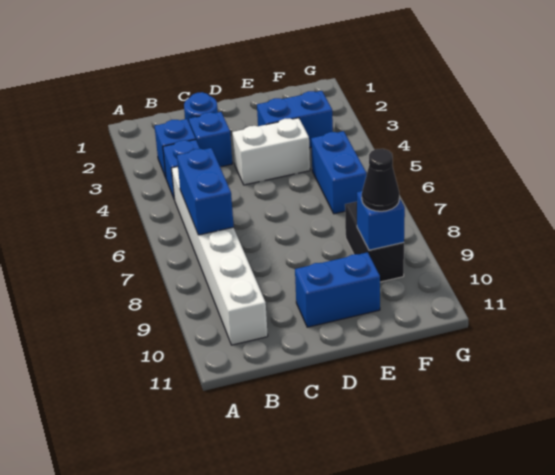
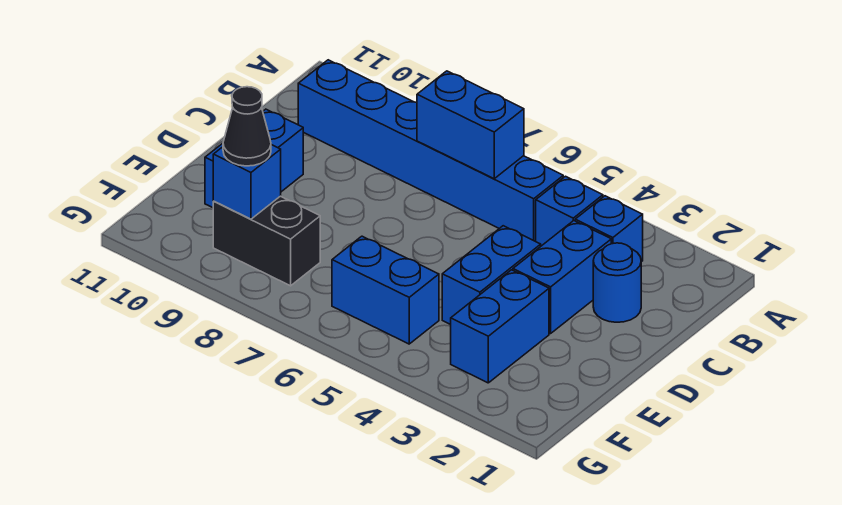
white 1x6 brick [171,167,268,345] -> blue 1x6 brick [298,60,563,241]
blue 1x1 brick [189,112,232,167] -> blue 1x2 brick [513,221,611,334]
white 1x2 brick [232,118,310,185] -> blue 1x2 brick [442,226,541,325]

